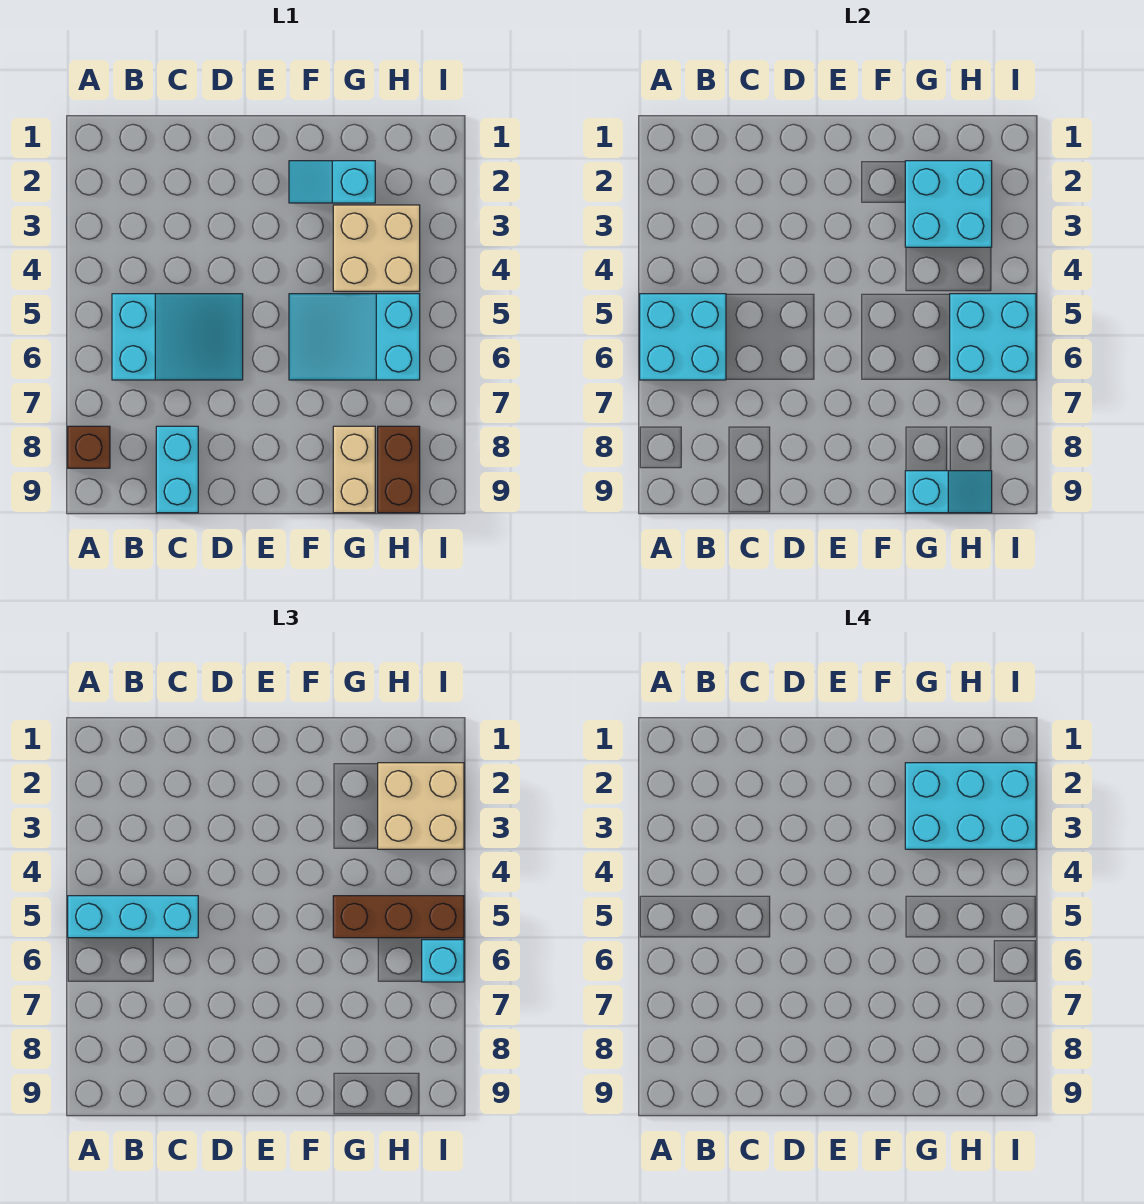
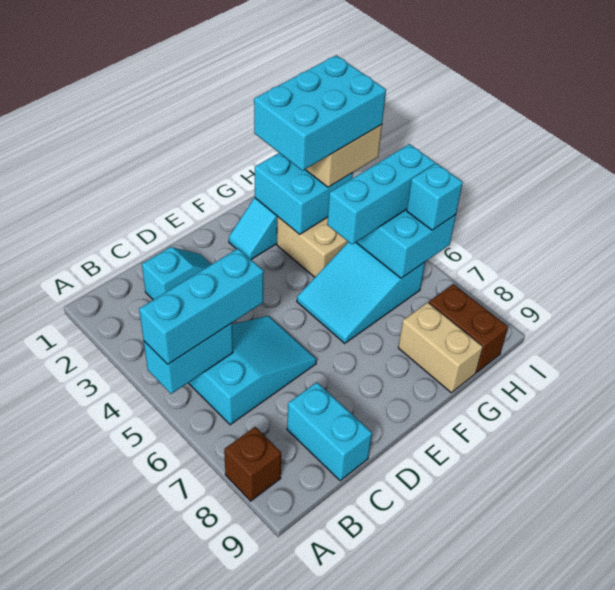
cyan 2x2 brick [640,294,726,380] -> cyan 1x2 brick [144,323,233,394]
brown 1x3 brick [333,896,464,938] -> cyan 1x3 brick [327,144,435,244]
cyan 1x2 slope [905,471,992,513] -> cyan 1x2 slope moved to [142,247,211,300]

